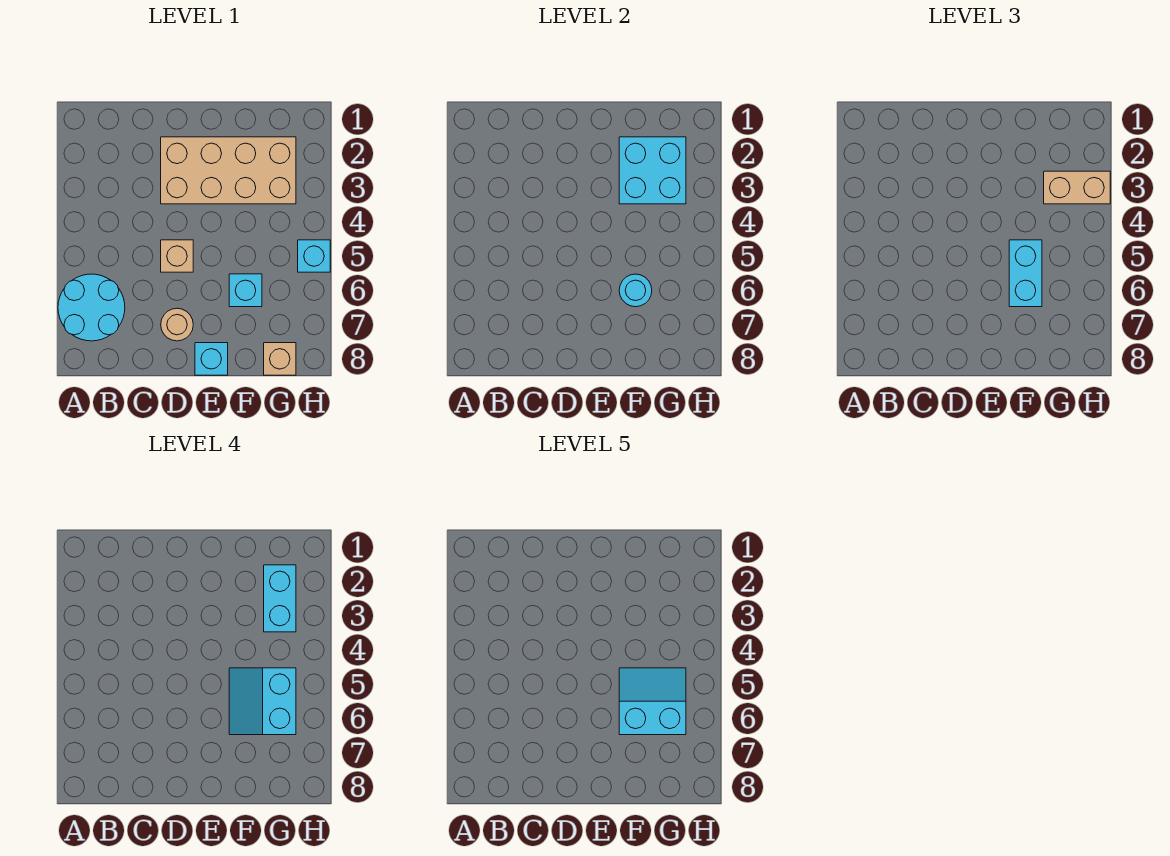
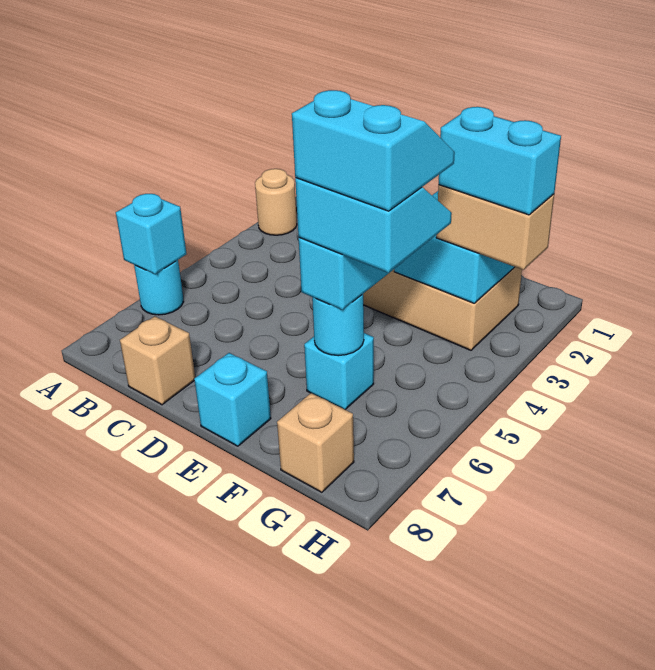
cyan 2x2 round brick [58,274,125,341] -> cyan 1x1 round brick [134,260,184,315]
tan 1x1 brick [161,240,193,272] -> tan 1x1 brick moved to [120,316,195,405]
tan 1x1 round brick [161,308,193,341] -> tan 1x1 round brick moved to [255,169,297,235]
cyan 2x2 slope [229,668,296,735] -> cyan 2x2 slope turned to [295,178,452,273]
cyan 1x2 brick [264,565,296,632] -> cyan 1x2 brick turned to [439,107,561,215]
cyan 1x1 brick [298,240,330,272] -> cyan 1x1 brick moved to [116,194,186,274]

